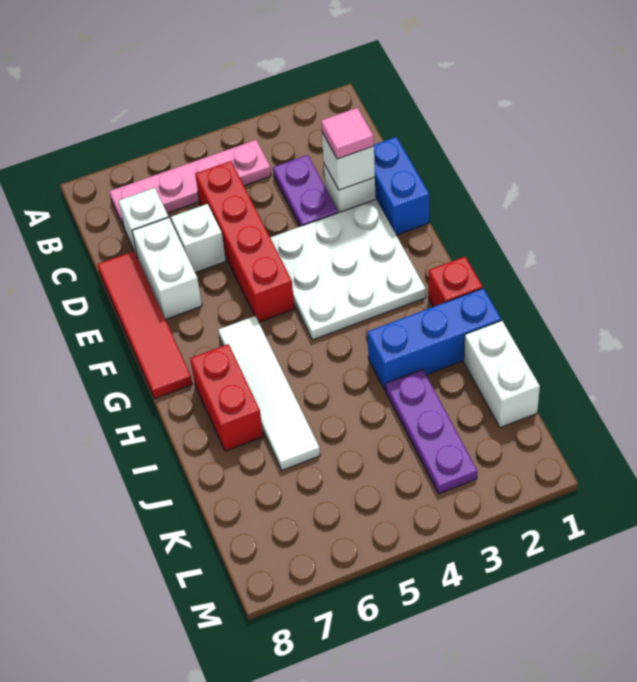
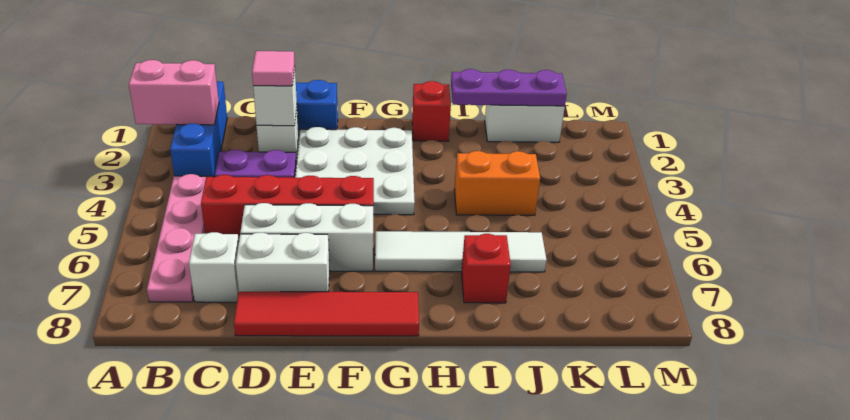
none -> pink 1x2 brick [129,60,219,125]
white 1x1 brick [171,204,226,272] -> white 1x3 brick [240,203,373,271]
red 1x2 brick [190,344,263,451] -> red 1x1 brick [461,234,511,303]
blue 1x3 brick [367,288,501,390] -> blue 1x3 brick moved to [170,81,227,177]
none -> orange 1x2 brick [454,151,540,215]
purple 1x3 plate [385,369,477,494] -> purple 1x3 plate moved to [451,69,567,106]

